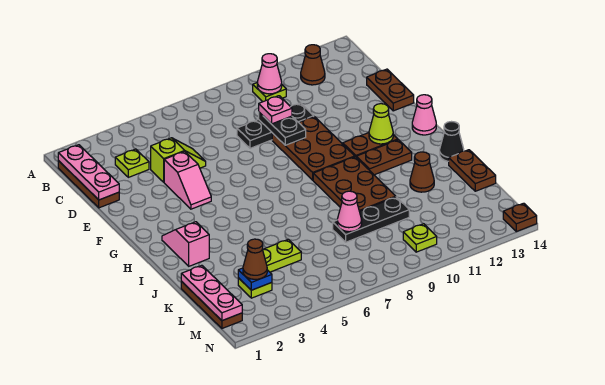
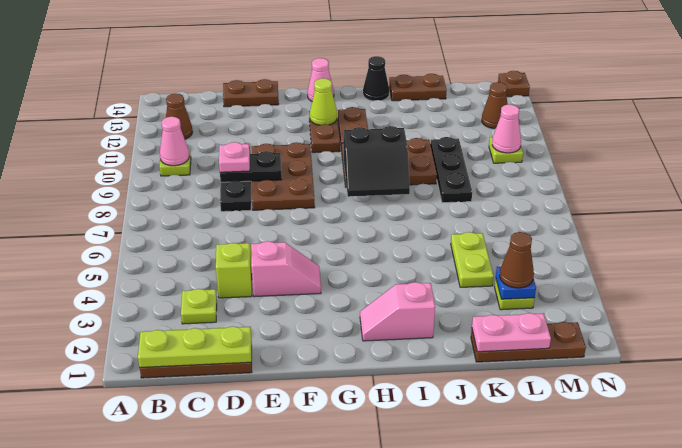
pink 1x3 plate [58,145,119,200] -> lime 1x3 plate [138,326,251,367]
brown 2x3 plate [272,117,355,180] -> brown 2x3 plate turned to [252,142,315,210]
none -> black 2x2 slope [344,126,410,197]
brown 1x1 cone [410,152,434,192] -> brown 1x1 cone moved to [482,82,508,129]
pink 1x3 plate [181,265,242,321] -> pink 1x2 plate [472,313,551,352]
pink 1x1 cone [337,191,362,232] -> pink 1x1 cone moved to [492,104,521,153]

